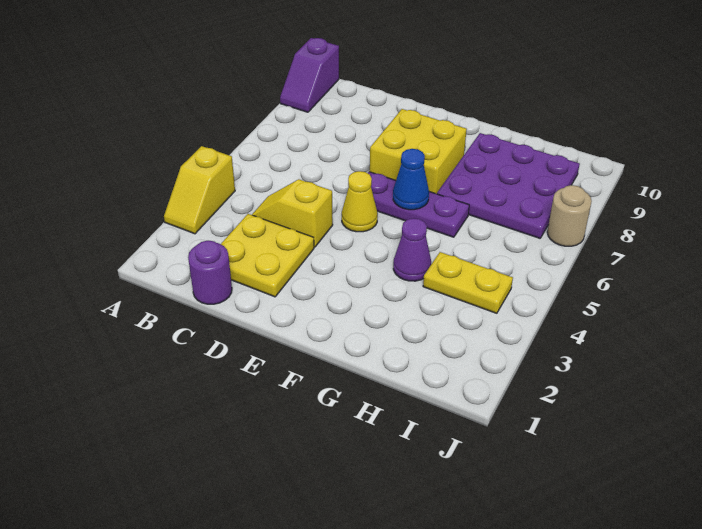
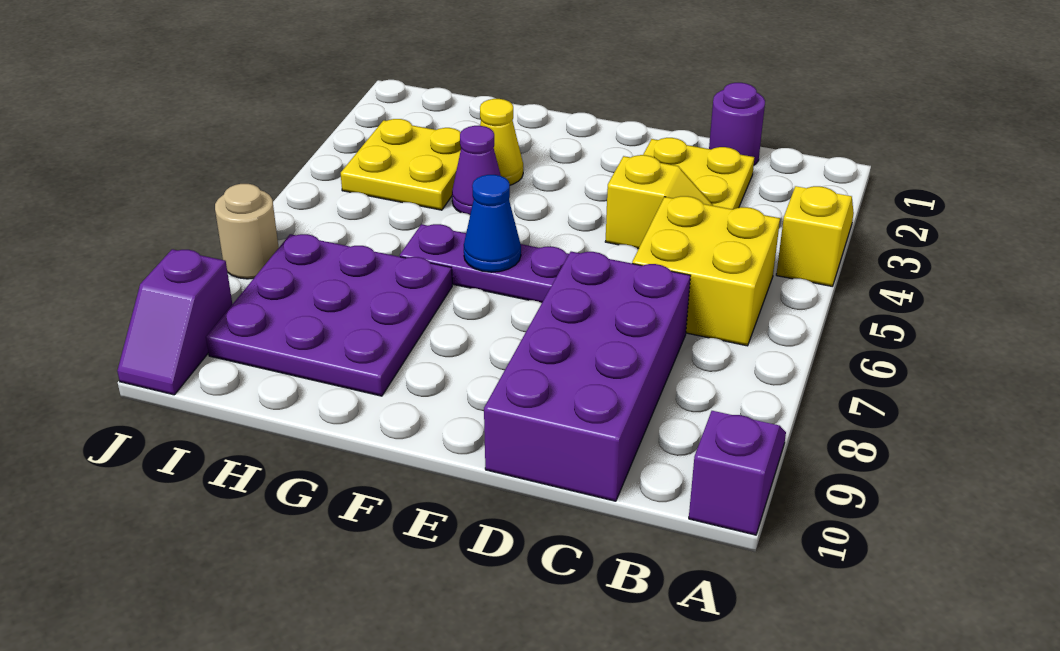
none -> purple 2x4 brick [484,252,691,501]
yellow 1x1 cone [342,171,378,232] -> yellow 1x1 cone moved to [480,99,523,185]
yellow 2x2 brick [370,109,467,194] -> yellow 2x2 brick moved to [632,196,780,346]
yellow 1x2 plate [423,252,513,313] -> yellow 2x2 plate [341,119,461,210]
none -> purple 1x2 slope [117,249,232,395]

